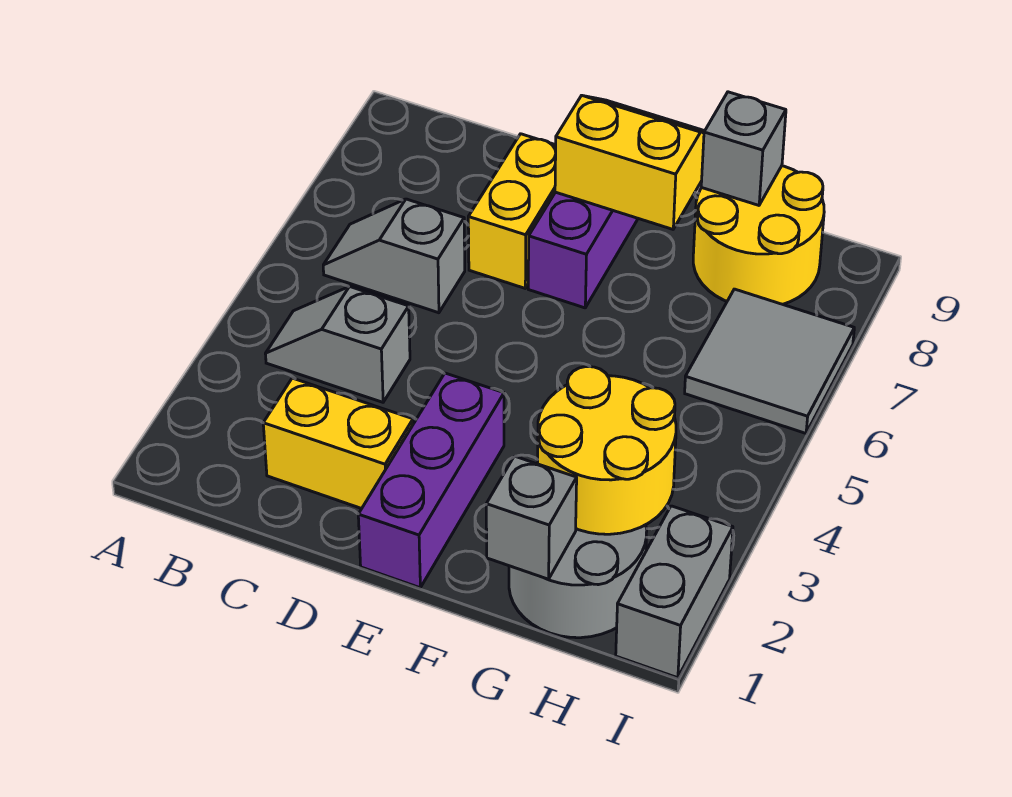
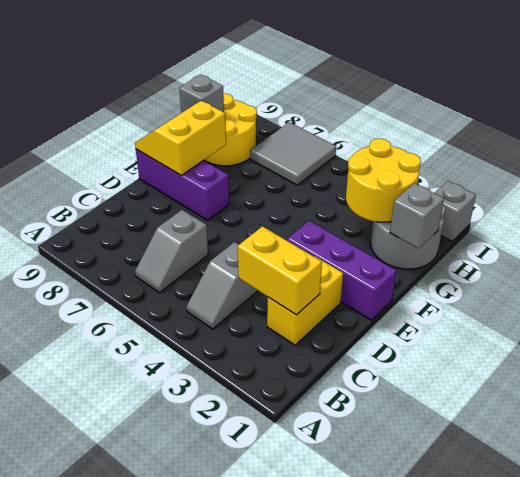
yellow 1x2 brick [468,134,556,288] -> yellow 1x2 brick moved to [238,226,322,315]
grey 1x2 brick [616,506,733,678] -> grey 1x1 brick [435,181,476,241]

